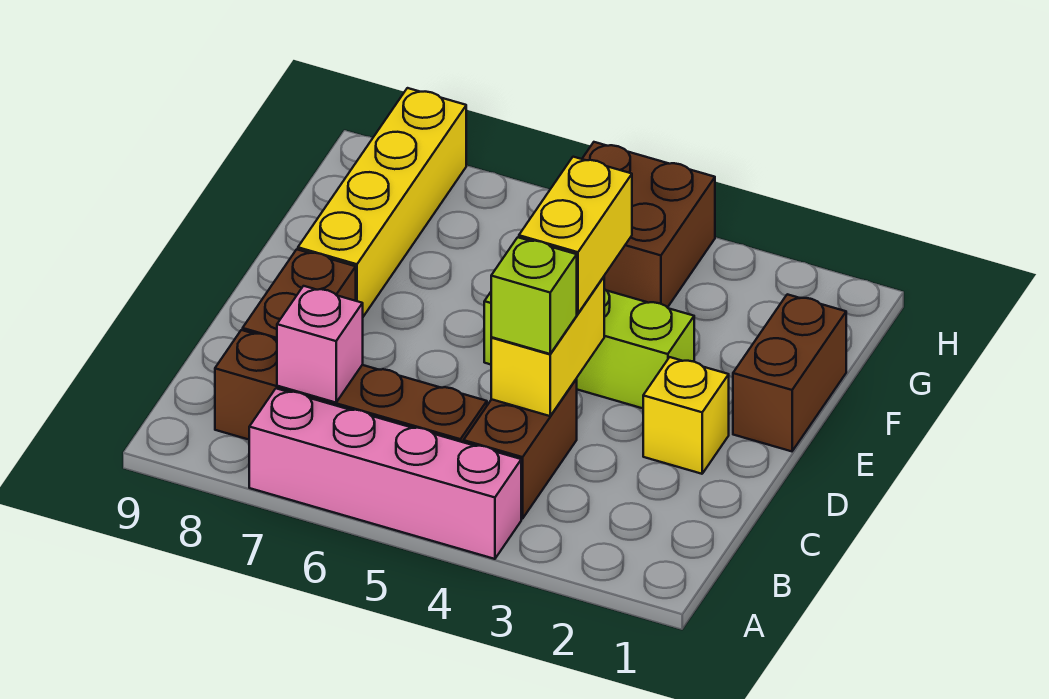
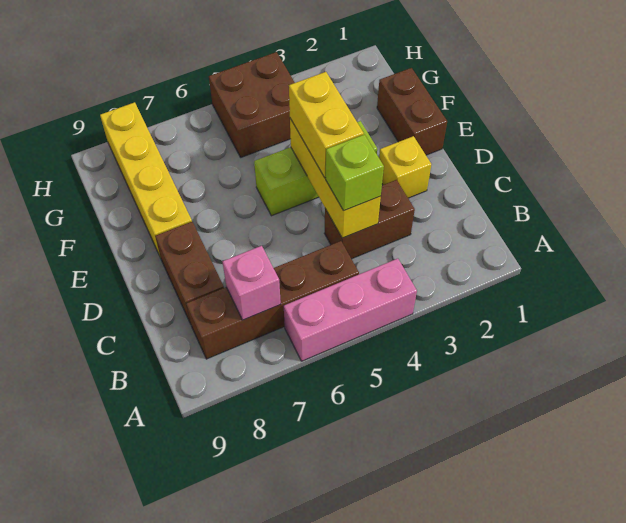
pink 1x4 brick [249,388,521,559] -> pink 1x3 brick [284,259,417,361]
brown 1x2 brick [464,379,577,519] -> brown 1x2 brick turned to [324,180,415,259]
yellow 1x2 brick [491,277,604,416] -> yellow 1x3 brick [290,119,381,238]

